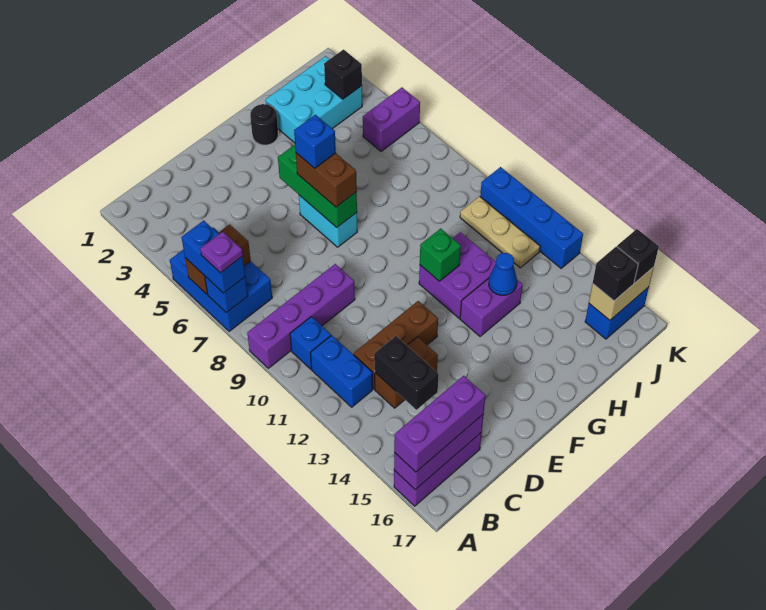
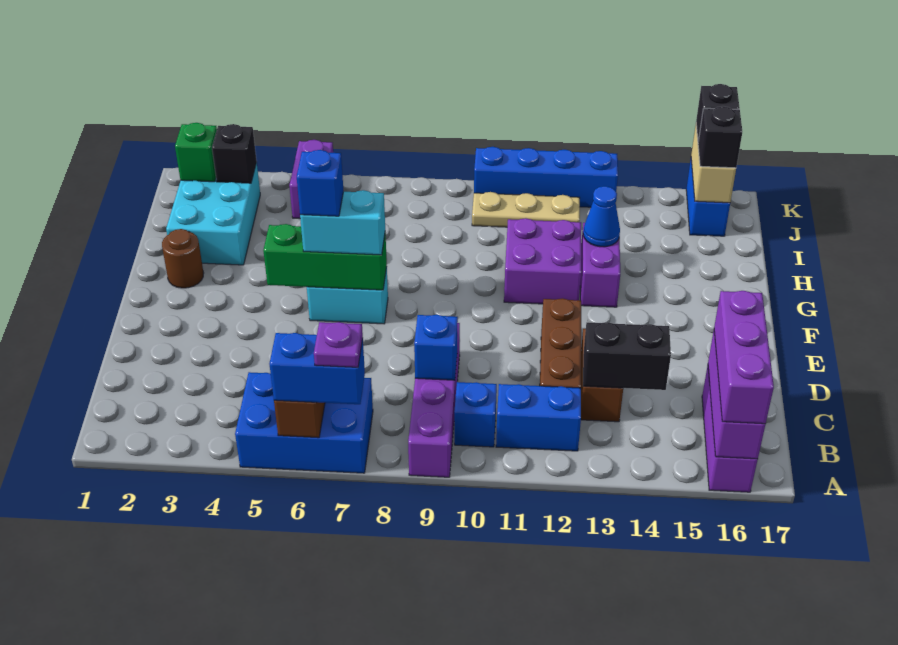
blue 1x1 brick [205,276,248,313] -> blue 1x1 brick moved to [414,315,458,380]
brown 1x2 brick [296,153,357,207] -> cyan 1x2 brick [300,190,385,255]
black 1x1 round brick [250,104,278,145] -> brown 1x1 round brick [162,229,204,288]
green 1x1 brick [420,229,461,281] -> green 1x1 brick moved to [175,123,217,182]

